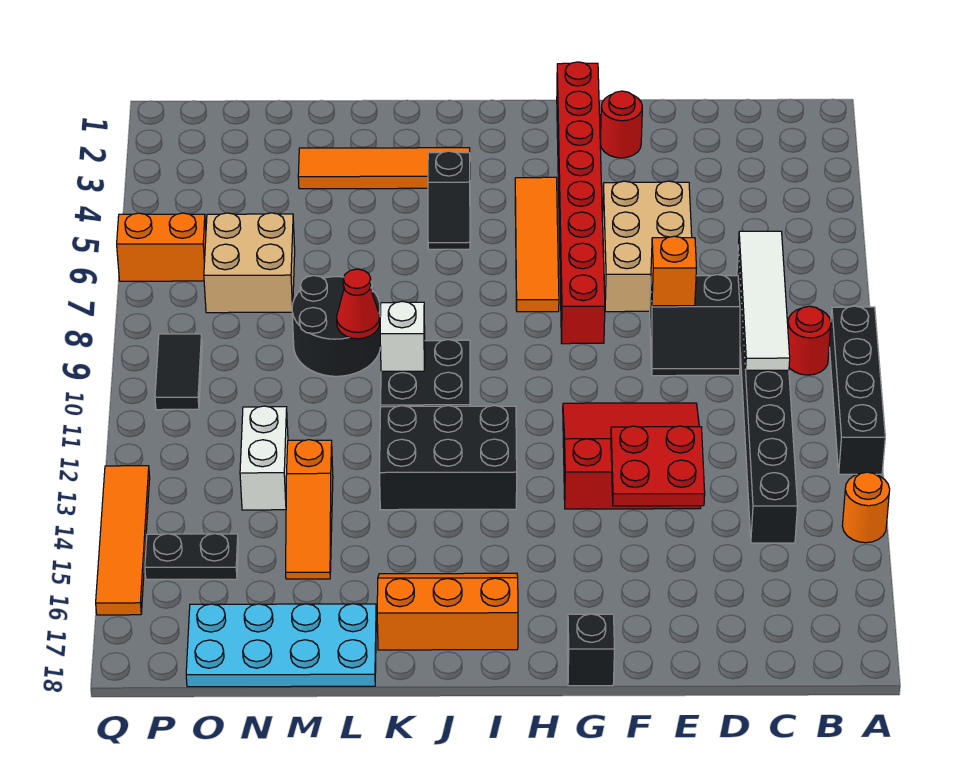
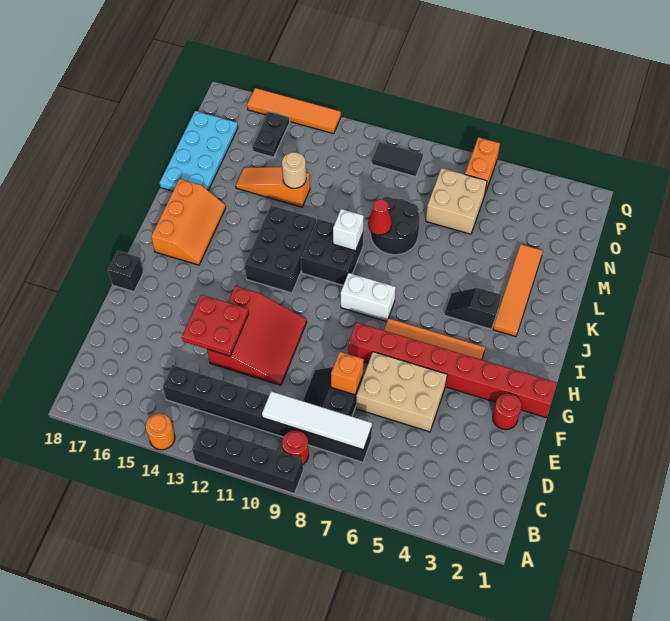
none -> tan 1x1 round brick [282,152,306,188]
white 1x2 brick [240,406,288,510] -> white 1x2 brick moved to [341,273,396,321]

